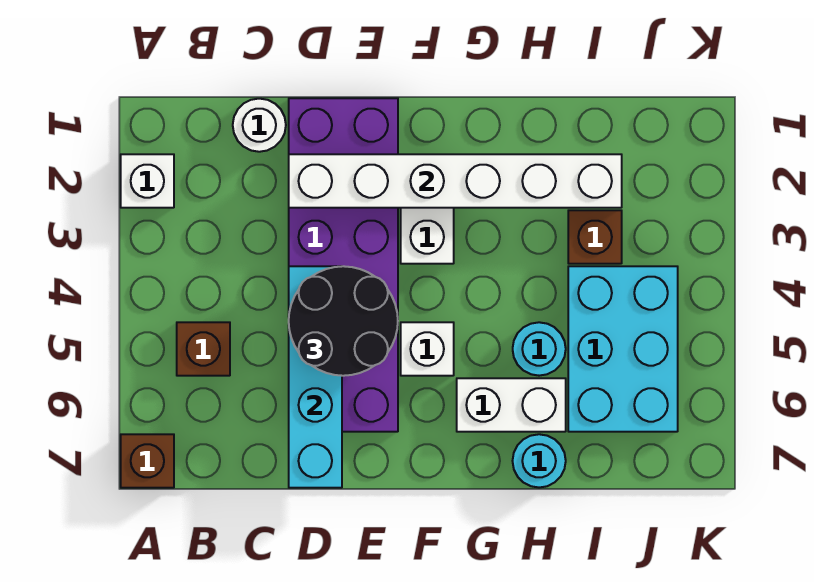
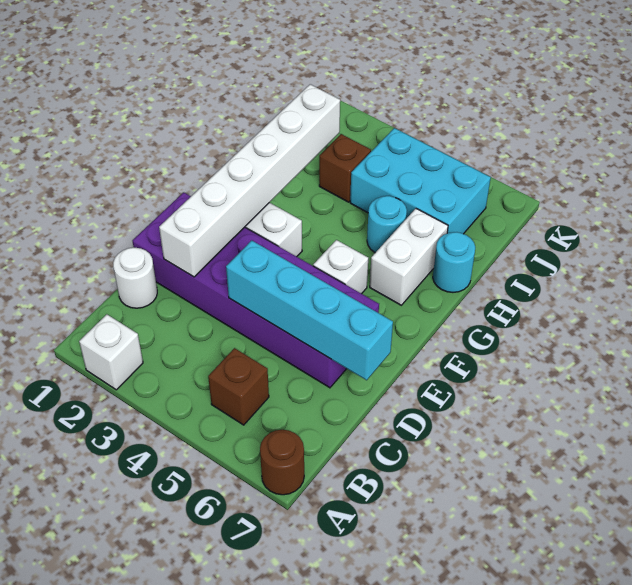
brown 1x1 brick [121,434,174,488] -> brown 1x1 round brick [260,430,304,495]
black 2x2 round brick [289,266,398,376] -> none

